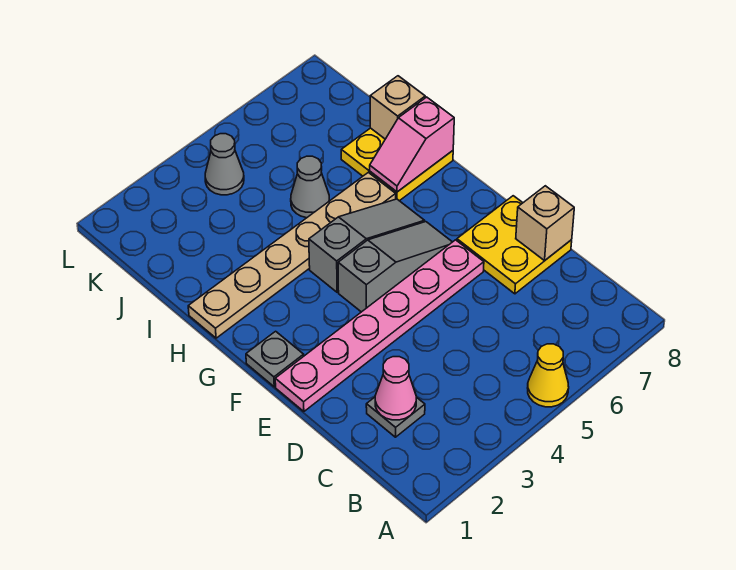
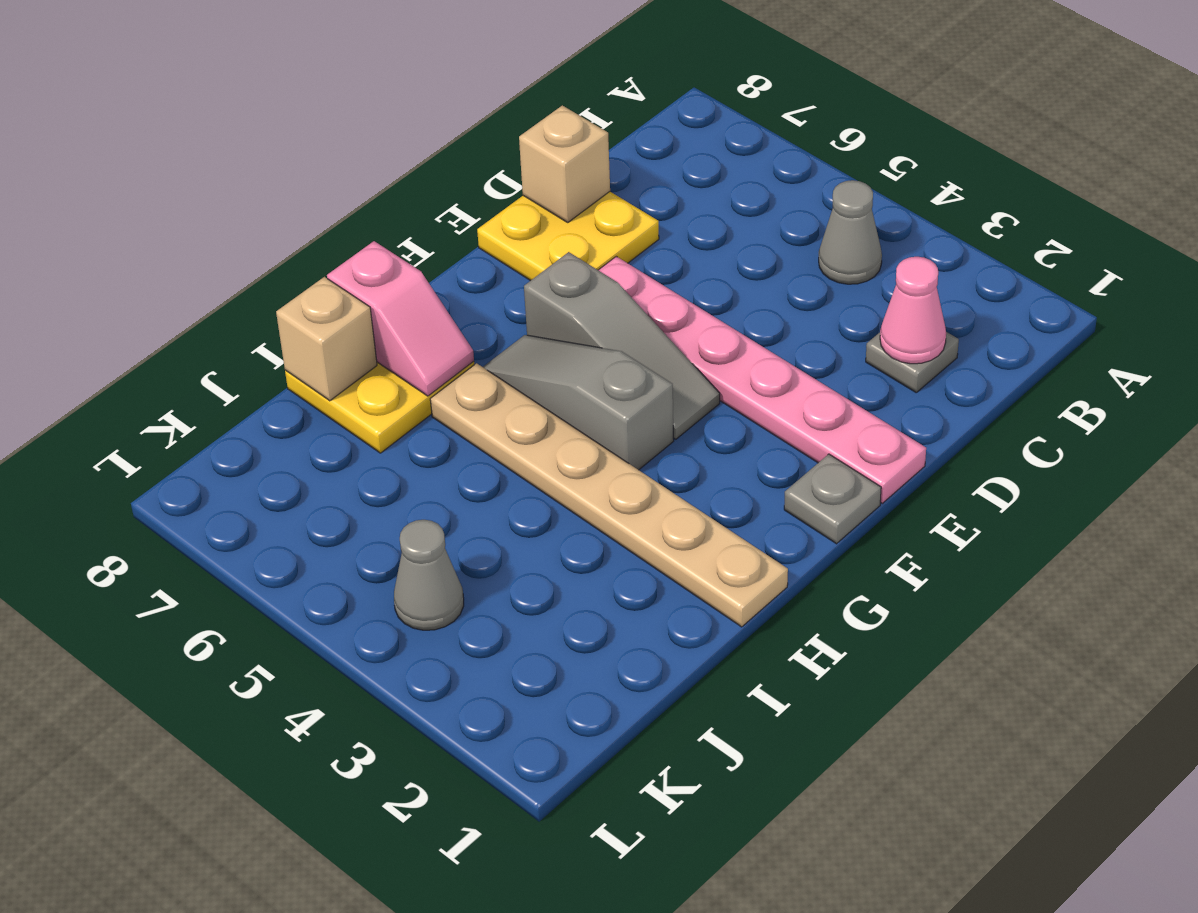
yellow 1x1 cone [528,344,569,407] -> none
grey 1x3 slope [338,222,452,312] -> grey 1x3 slope turned to [524,252,720,439]
grey 1x1 cone [291,156,329,218] -> grey 1x1 cone moved to [819,180,882,284]

